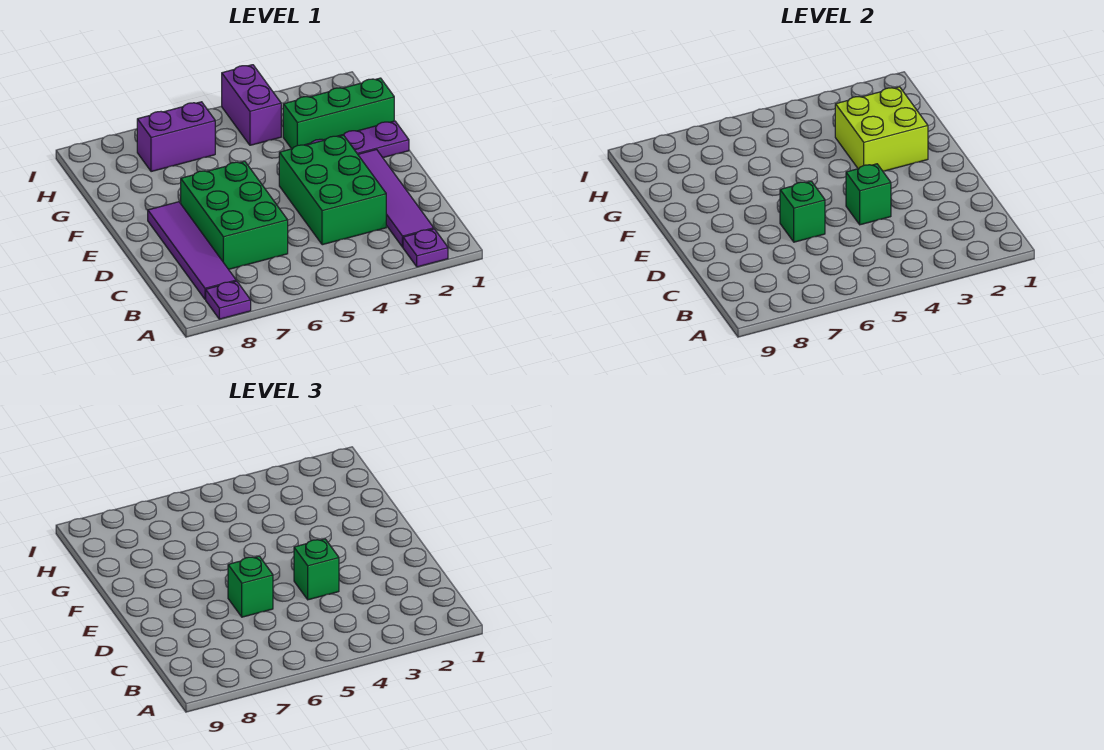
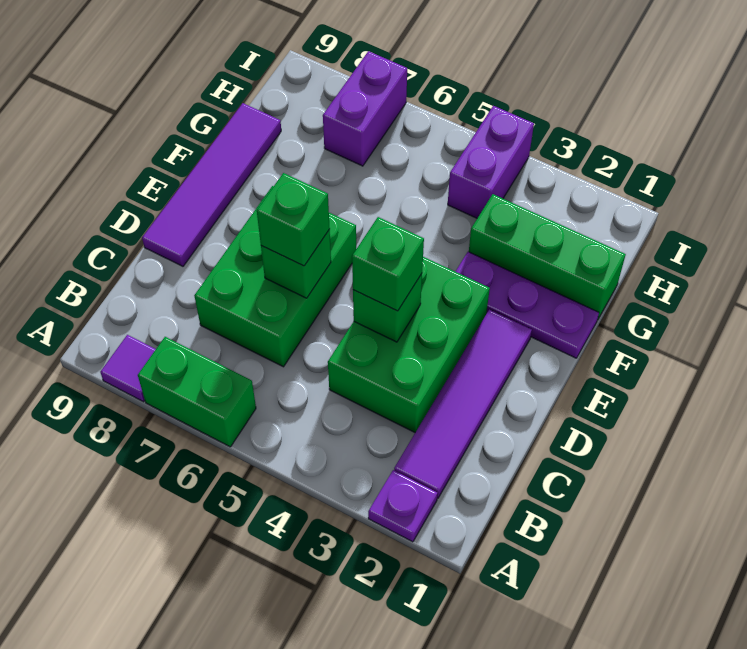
none -> green 1x2 brick [138,337,256,447]
purple 1x1 plate [206,281,251,319] -> purple 1x1 tile [100,335,156,402]
purple 1x4 tile [148,202,236,299] -> purple 1x4 tile moved to [142,103,281,266]
lime 2x2 brick [835,87,928,171] -> none
purple 1x2 brick [137,102,215,172] -> purple 1x2 brick turned to [323,51,407,166]

